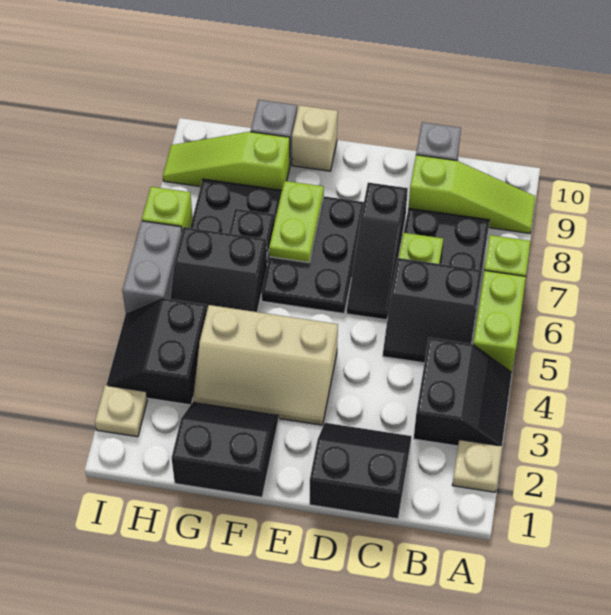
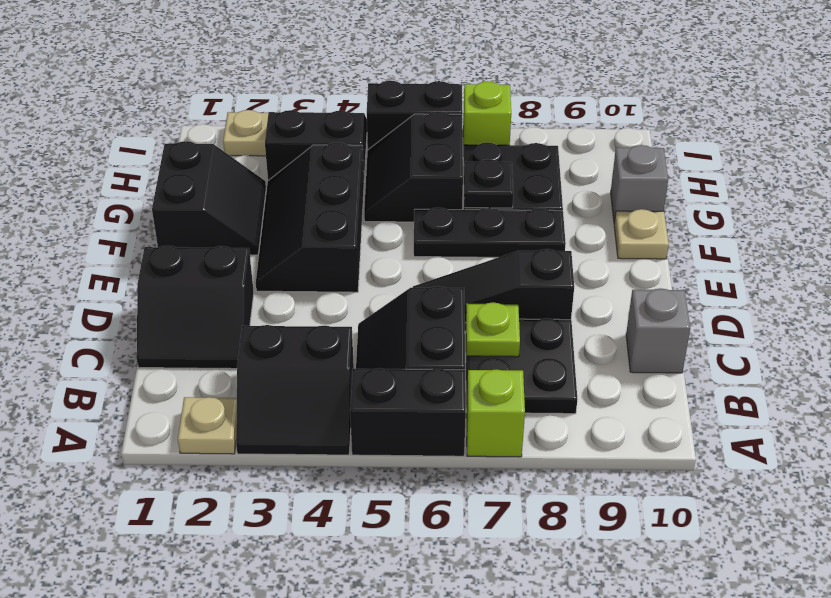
lime 1x2 brick [473,270,526,373] -> black 1x2 brick [350,368,466,456]
lime 1x3 slope [409,155,536,233] -> none
black 2x2 slope [310,423,412,519] -> black 2x2 slope turned to [137,246,254,369]
tan 2x3 slope [193,305,338,425] -> black 2x3 slope [256,143,364,292]
black 2x3 plate [262,196,364,314] -> black 1x3 plate [414,208,566,257]
lime 1x2 plate [269,181,324,262] -> none
tan 1x1 brick [292,105,338,171] -> tan 1x1 plate [614,209,669,259]
lime 1x3 slope [163,132,290,190] -> none
grey 1x2 brick [122,221,182,314] -> black 1x2 brick [367,81,462,149]

